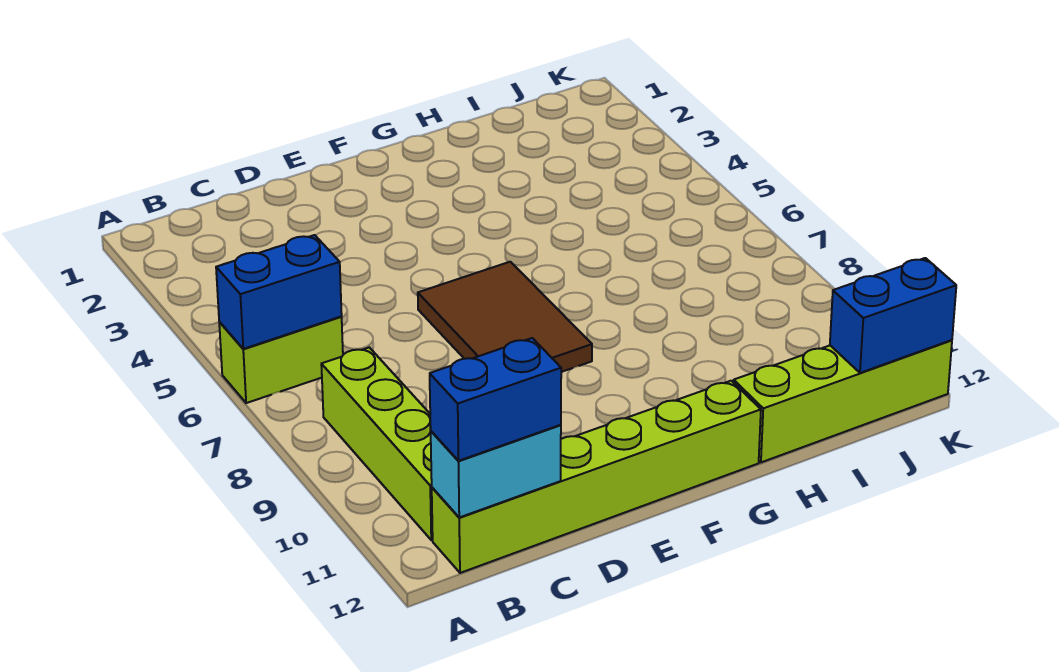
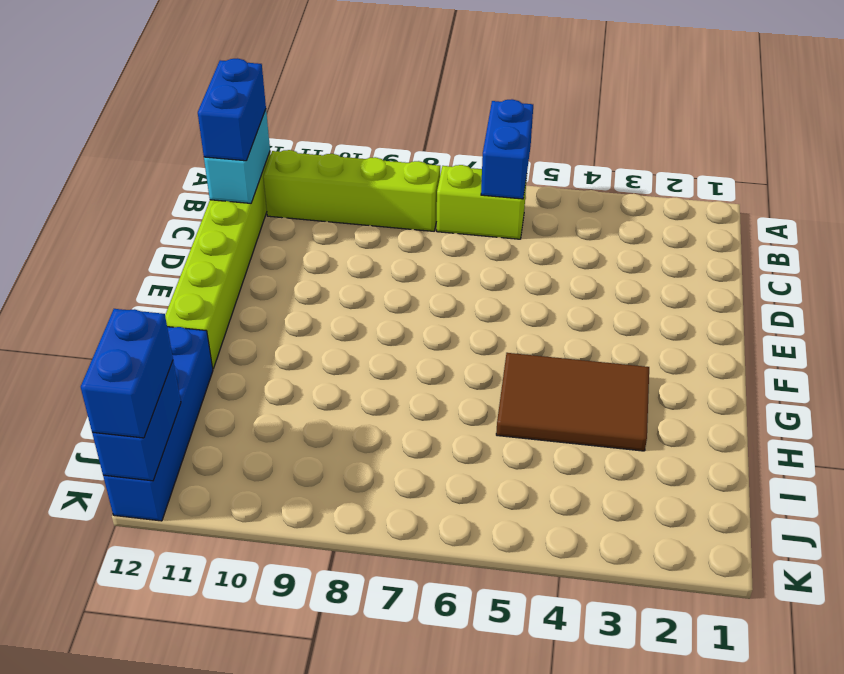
lime 1x2 brick [219,317,343,403] -> lime 1x2 brick turned to [437,165,527,239]
brown 2x3 tile [418,262,592,372] -> brown 2x3 tile moved to [496,353,649,451]
lime 1x4 brick [734,340,952,462] -> blue 1x4 brick [103,327,213,521]
none -> blue 1x2 brick [81,309,173,438]

